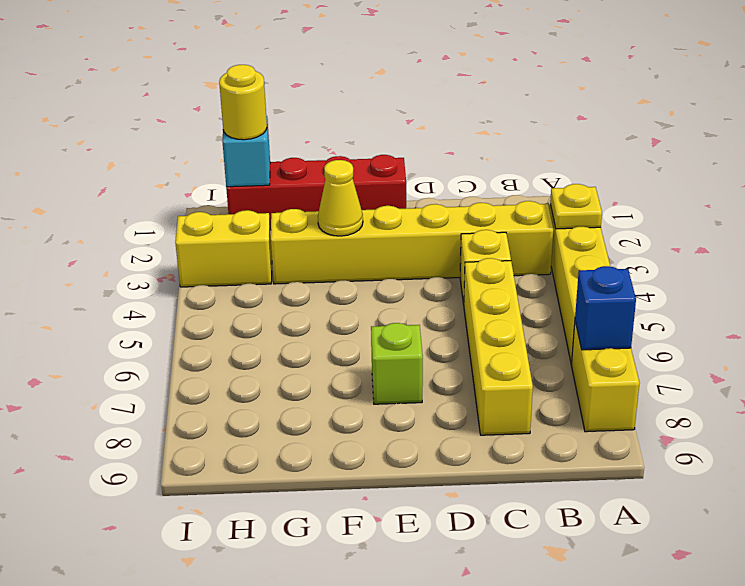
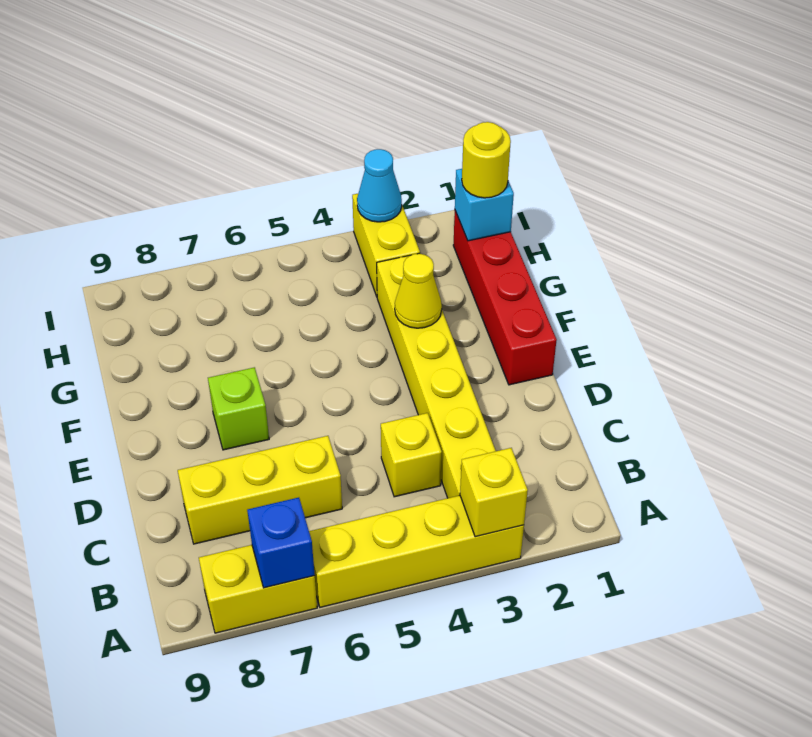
yellow 1x1 plate [550,184,602,229] -> yellow 1x1 brick [460,448,528,537]
yellow 1x4 brick [464,258,533,435] -> yellow 1x3 brick [178,436,342,544]
none -> cyan 1x1 cone [357,149,402,222]

